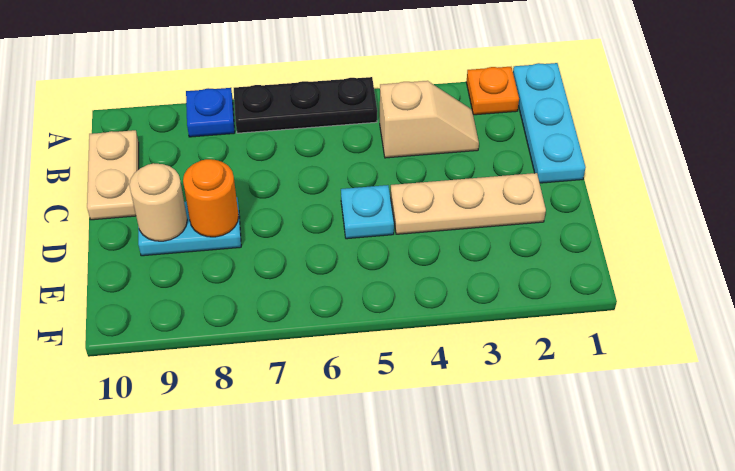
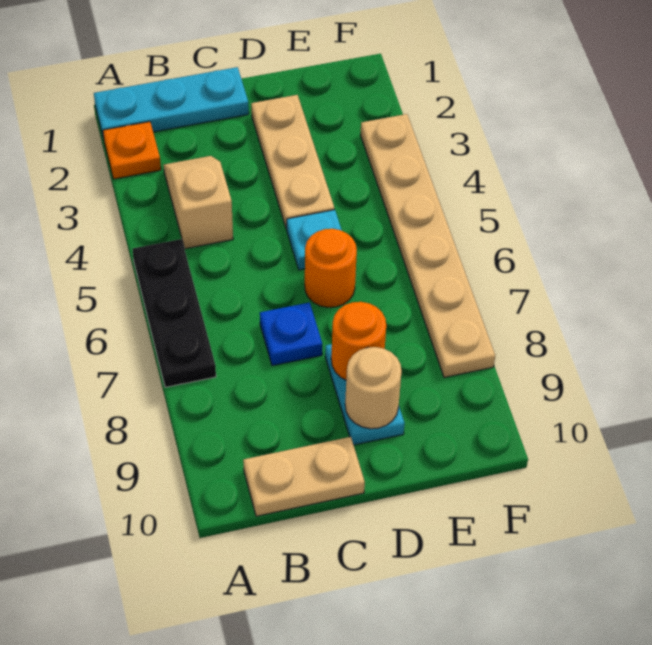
blue 1x1 plate [186,88,235,137] -> blue 1x1 plate moved to [260,302,322,366]
none -> orange 1x1 round brick [305,229,357,307]
none -> tan 1x6 plate [361,114,495,377]

